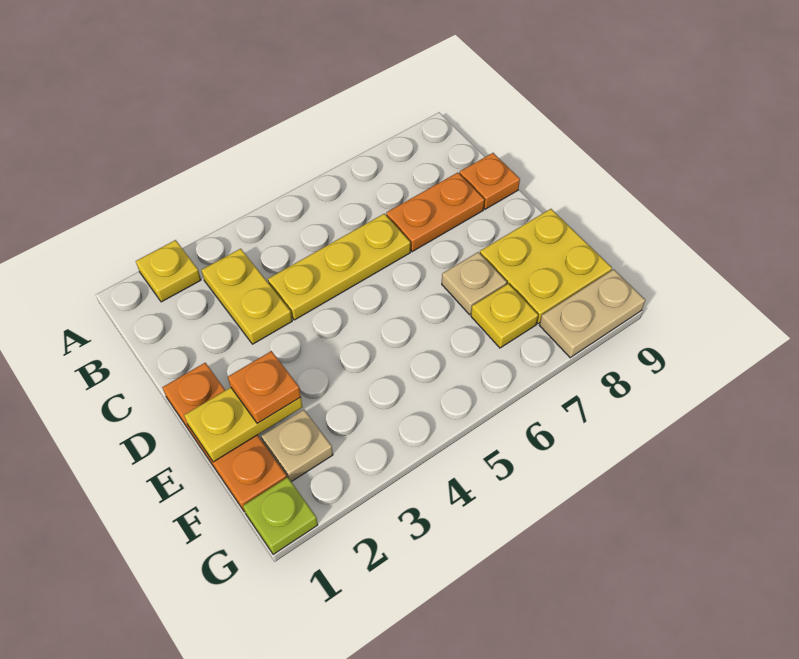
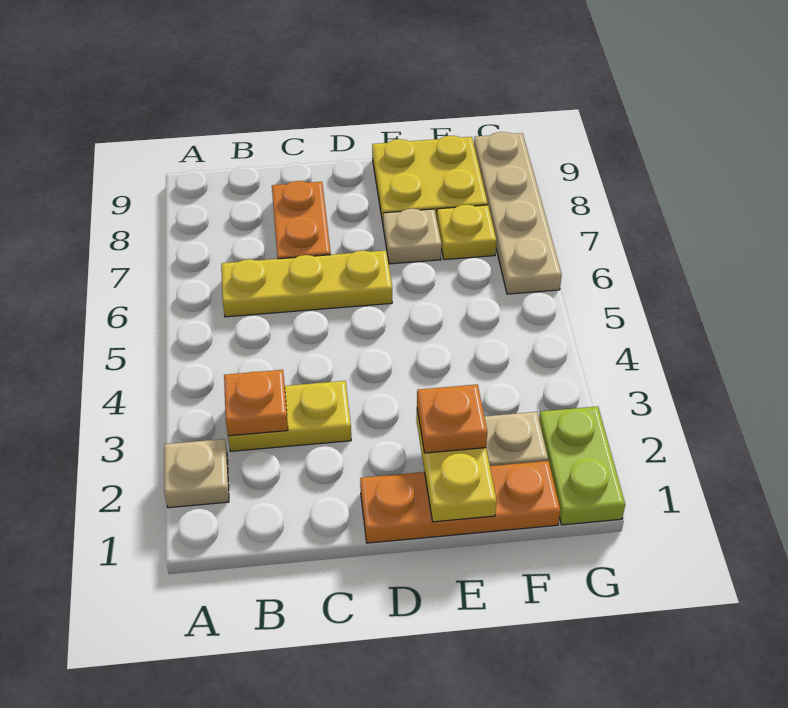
yellow 1x1 plate [136,240,201,302] -> tan 1x1 plate [164,439,229,508]
yellow 1x3 plate [268,214,410,320] -> yellow 1x3 plate turned to [221,250,392,317]
orange 1x1 plate [459,153,520,209] -> orange 1x1 plate moved to [224,370,288,436]
lime 1x1 plate [243,477,318,555] -> lime 1x2 plate [539,406,625,525]
tan 1x2 plate [540,269,645,358] -> tan 1x4 plate [474,132,562,294]

